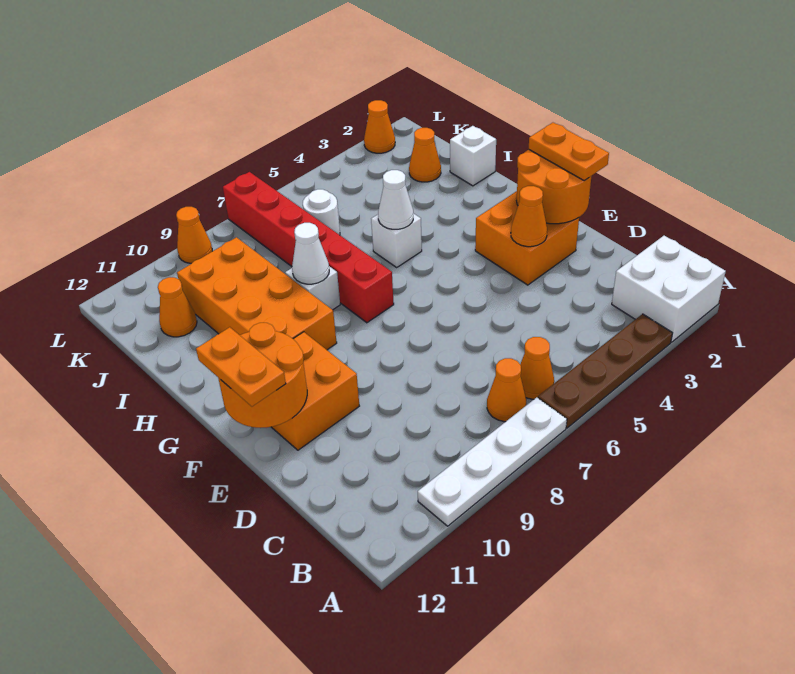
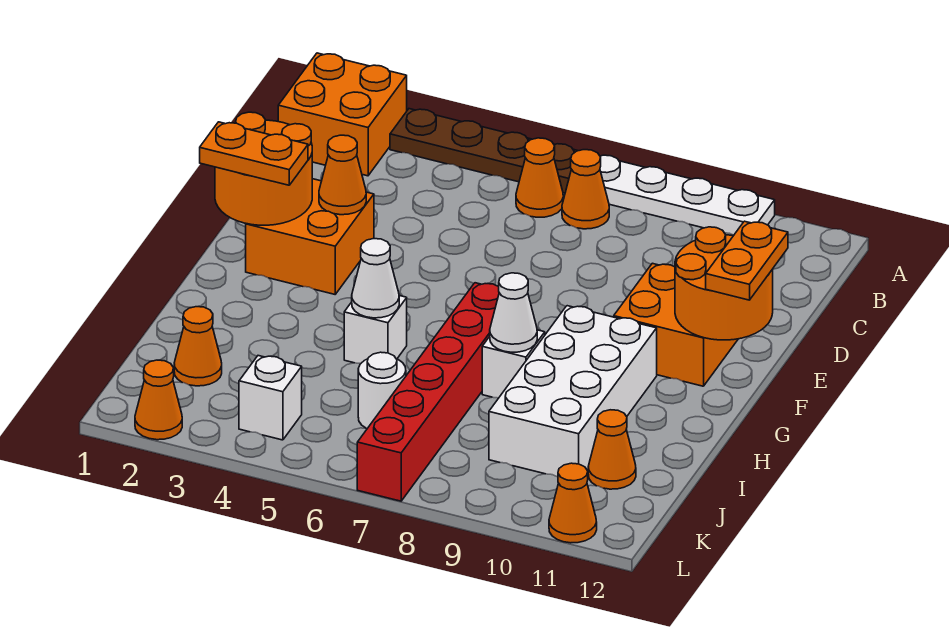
white 2x2 brick [612,236,726,342] -> orange 2x2 brick [278,53,407,176]
orange 1x2 plate [529,123,609,181] -> orange 1x2 plate turned to [200,122,308,185]
orange 2x4 brick [177,237,337,350] -> white 2x4 brick [489,306,657,477]
white 1x1 brick [450,126,496,186] -> white 1x1 brick moved to [239,356,302,440]
orange 1x1 cone [176,207,212,263] -> orange 1x1 cone moved to [549,463,597,543]

